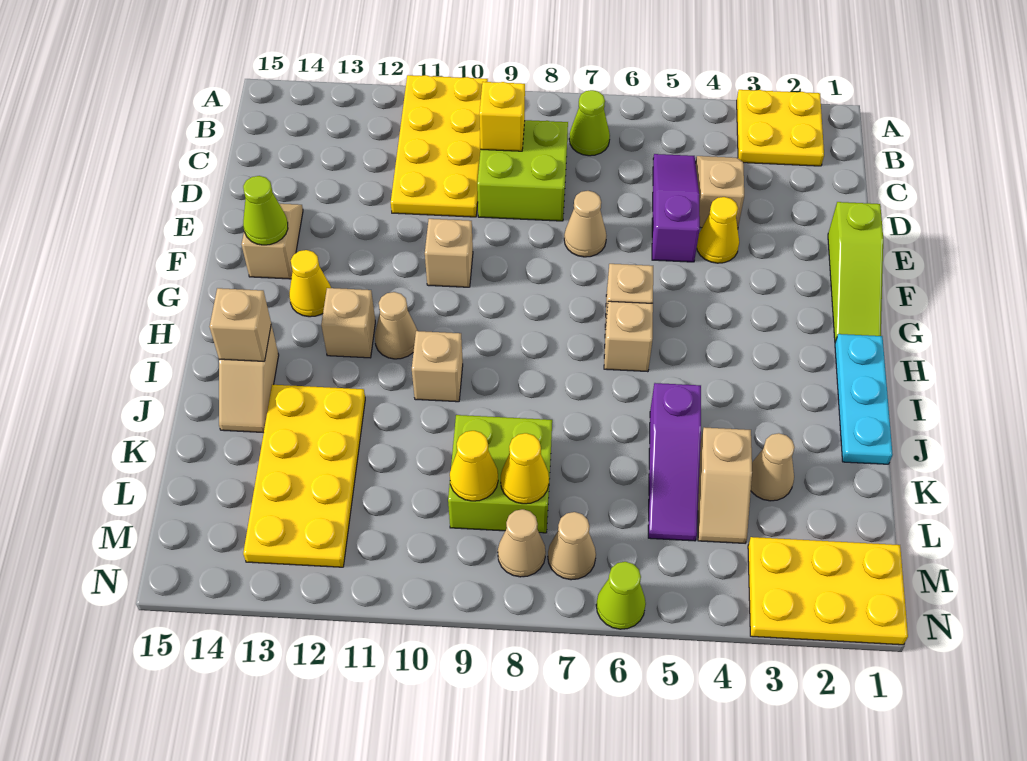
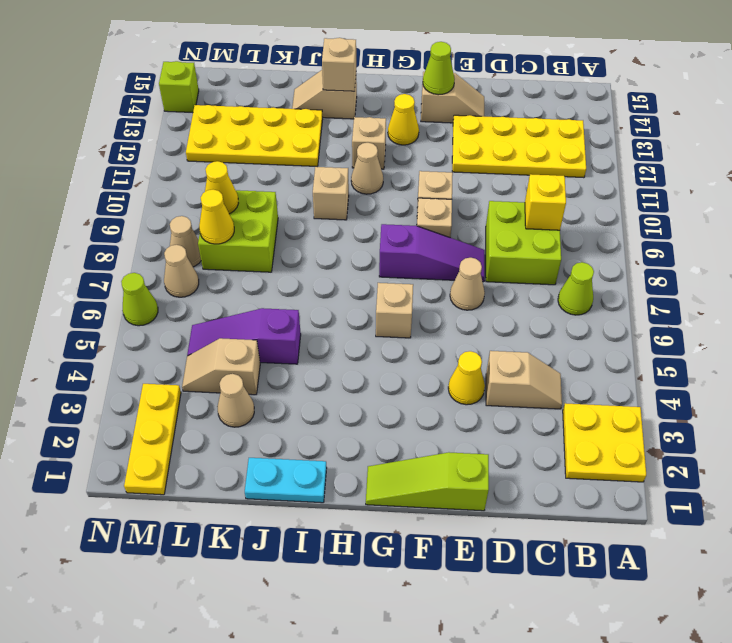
yellow 2x4 plate [391,75,488,217] -> yellow 2x4 plate moved to [452,115,586,178]
purple 1x3 slope [652,154,700,262] -> purple 1x3 slope moved to [379,224,485,282]
cyan 1x3 plate [835,334,893,464] -> cyan 1x2 plate [245,458,327,503]
tan 1x1 brick [604,301,653,372] -> tan 1x1 brick moved to [417,198,452,237]
yellow 2x3 plate [748,537,908,645] -> yellow 1x3 plate [124,384,181,495]
none -> lime 1x1 brick [159,61,199,112]

